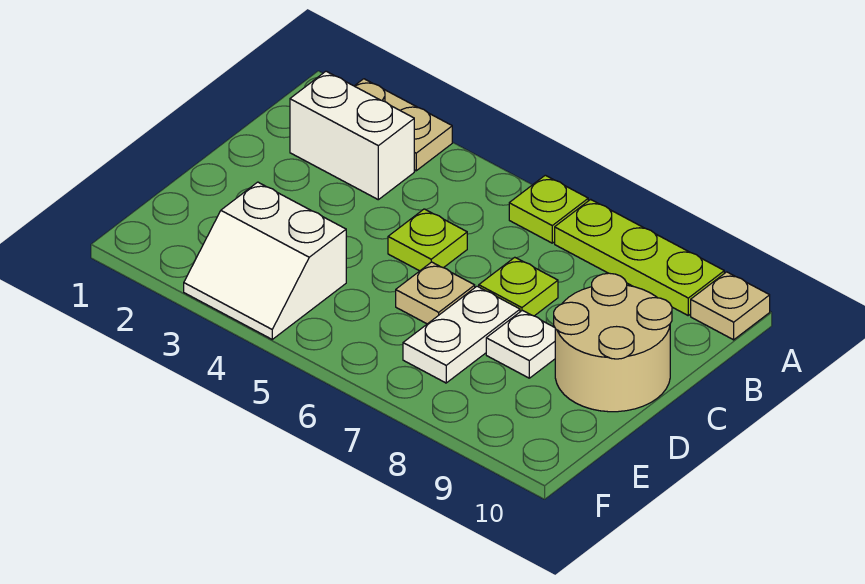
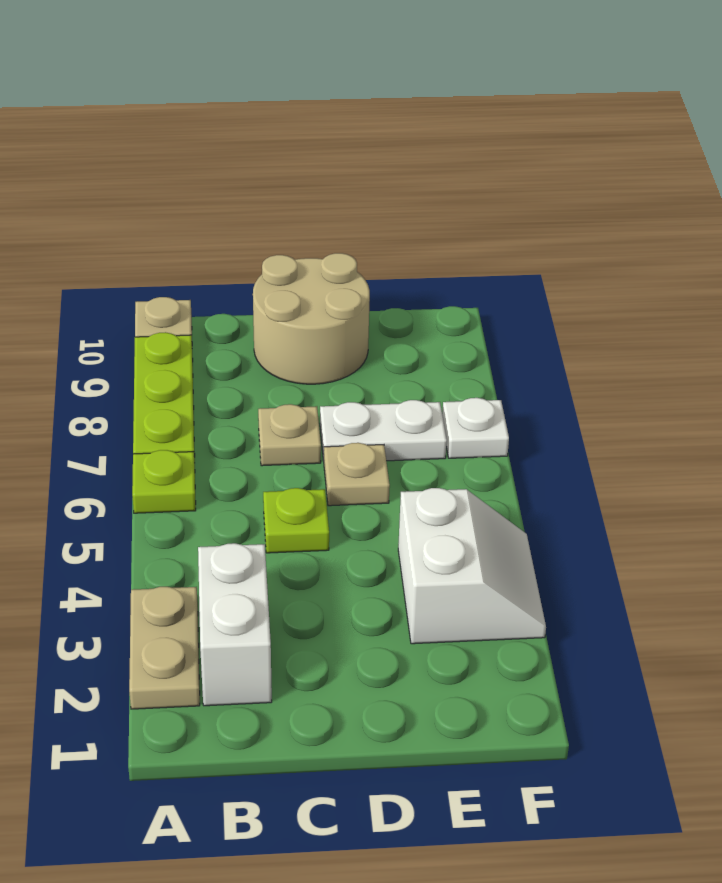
lime 1x1 plate [479,257,558,316] -> tan 1x1 plate [258,404,321,466]
white 1x1 plate [486,310,555,378] -> white 1x1 plate moved to [442,398,509,458]

